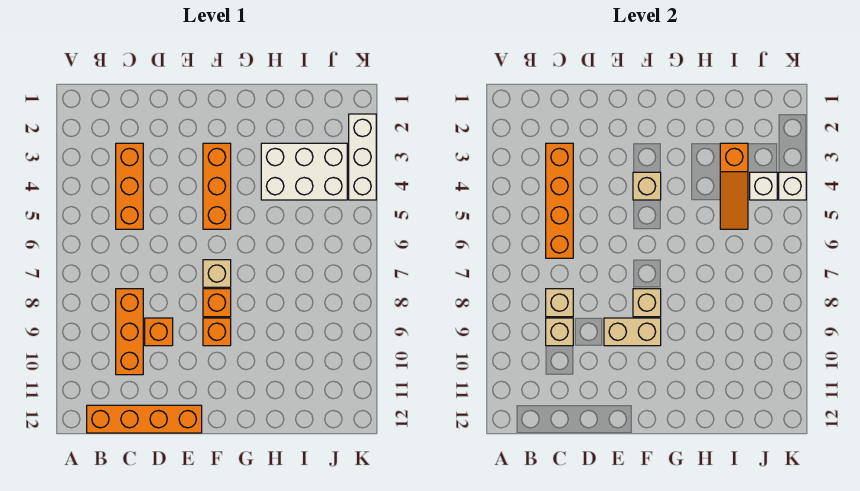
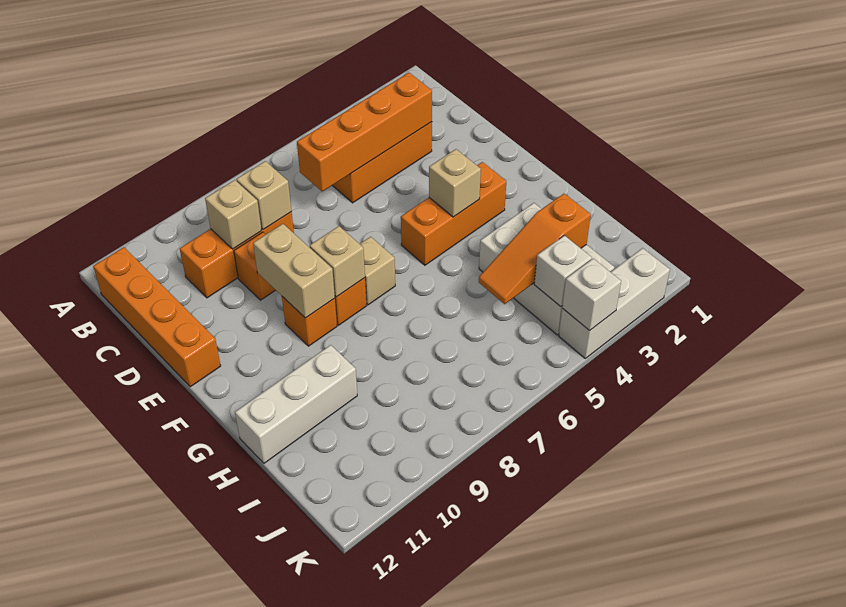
none -> white 1x3 brick [235,345,357,463]

